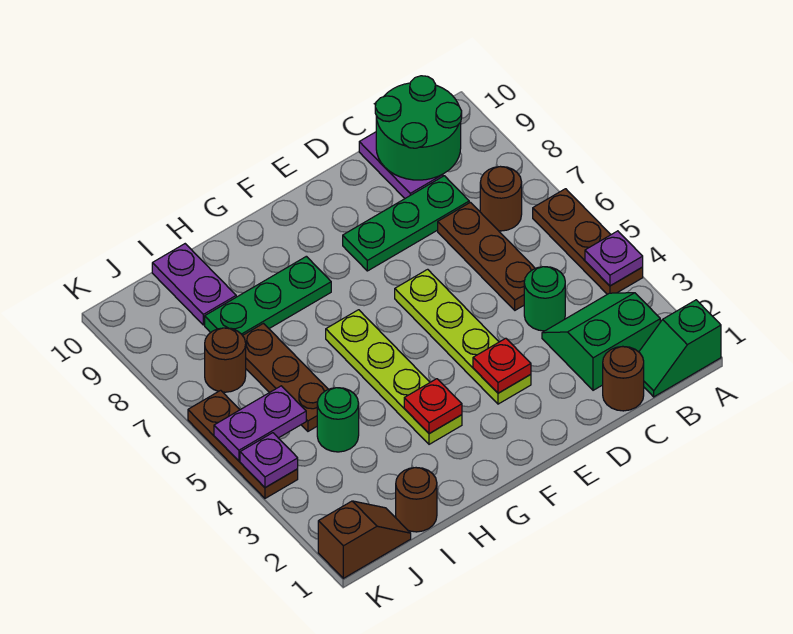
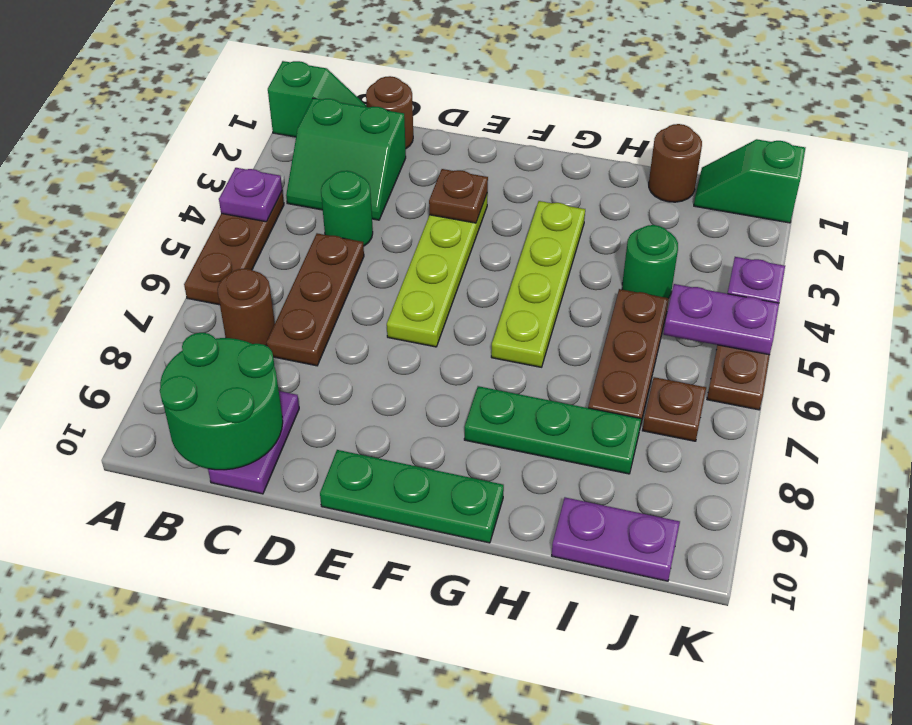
green 1x3 plate [343,176,469,271] -> green 1x3 plate moved to [320,450,504,543]
red 1x1 plate [473,338,531,393] -> brown 1x1 plate [429,169,488,223]
red 1x1 plate [404,379,462,434] -> none
purple 1x2 plate [152,244,236,325] -> purple 1x2 plate turned to [552,497,680,581]
brown 1x2 slope [318,501,411,578] -> green 1x2 slope [694,139,805,223]
brown 1x1 round brick [205,328,246,392] -> brown 1x1 plate [642,377,706,441]

